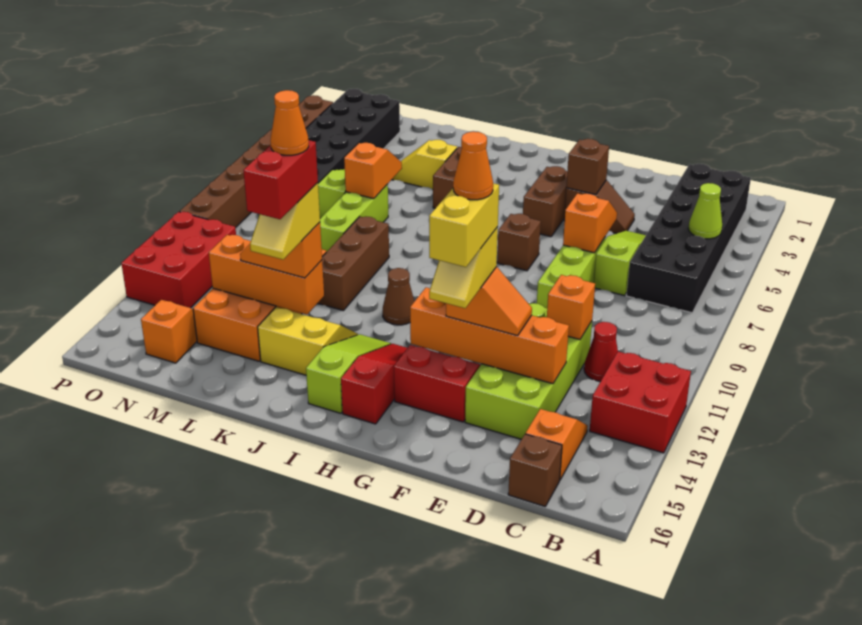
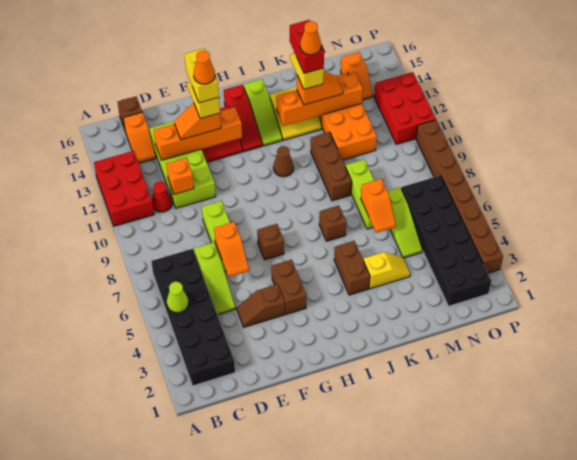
red 2x2 brick [590,352,691,453] -> red 2x3 brick [94,151,154,226]
brown 1x1 brick [566,139,609,195] -> brown 1x1 brick moved to [319,206,347,241]
orange 1x3 brick [209,235,324,315] -> orange 1x4 brick [276,73,363,126]

